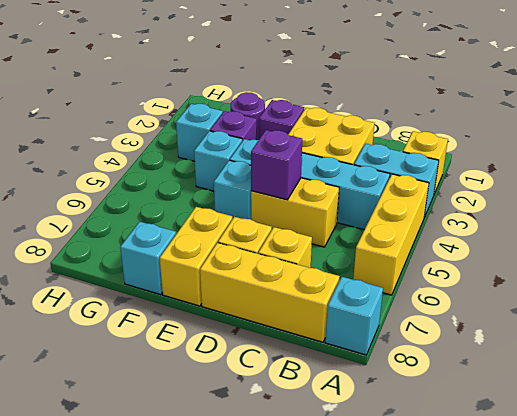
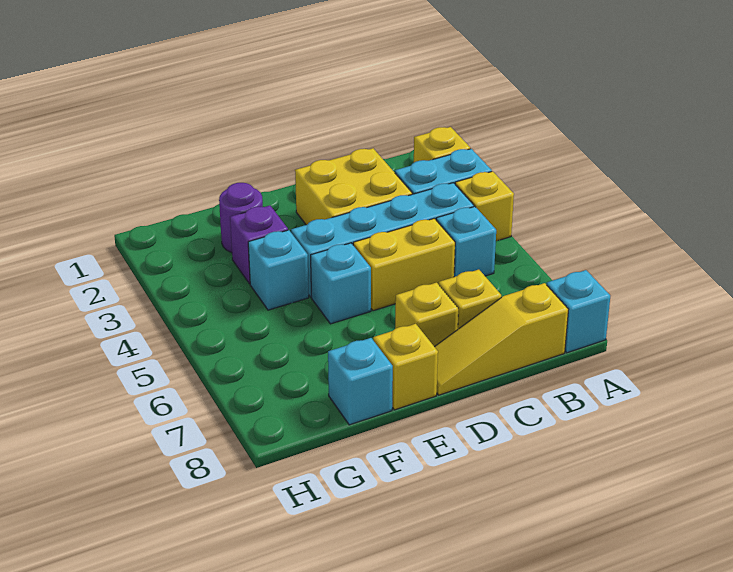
yellow 1x3 brick [353,174,429,295] -> yellow 1x1 brick [455,171,514,241]
yellow 1x3 brick [200,243,340,342] -> yellow 1x3 slope [435,283,569,395]
purple 1x1 brick [251,130,302,200] -> none
purple 1x1 brick [259,100,304,139] -> none
yellow 1x2 brick [160,207,232,306] -> yellow 1x1 brick [373,324,438,410]
cyan 1x1 brick [176,104,223,161] -> cyan 1x1 brick moved to [436,207,496,277]

